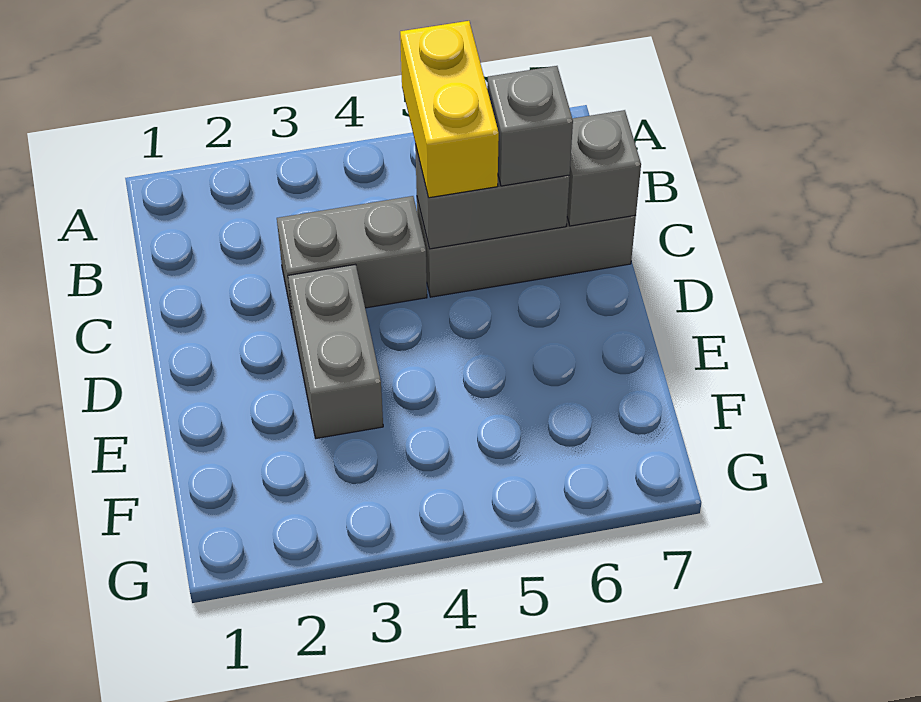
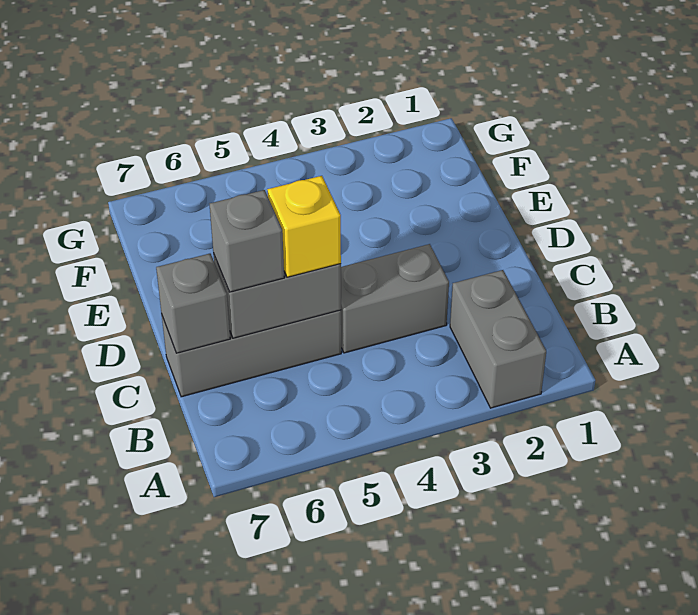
yellow 1x2 brick [400,21,499,198] -> yellow 1x1 brick [268,176,341,277]
grey 1x2 brick [288,265,383,438] -> grey 1x2 brick moved to [450,270,546,408]

